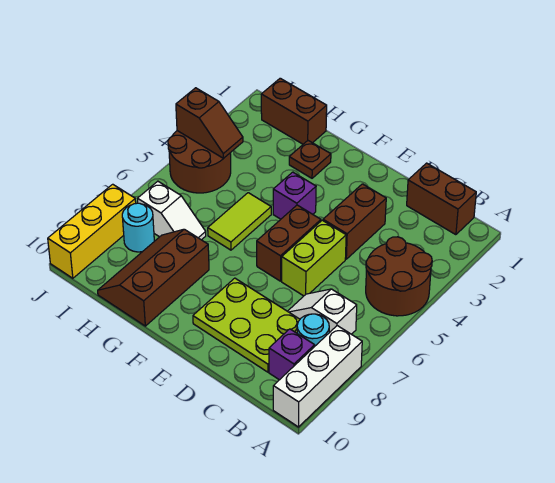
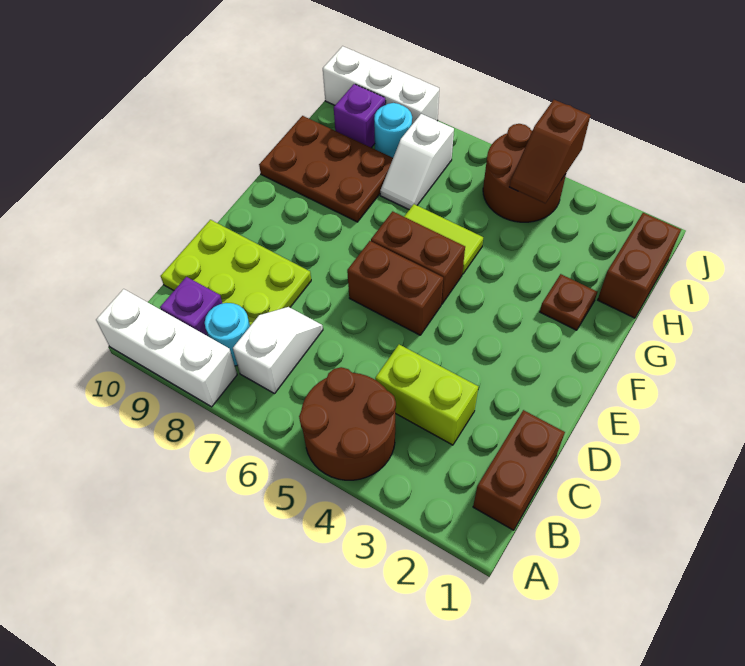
lime 2x3 plate [193,278,300,372] -> lime 2x3 plate turned to [161,220,311,326]
brown 1x2 brick [323,184,386,259] -> brown 1x2 brick moved to [371,211,465,304]
lime 1x2 brick [282,220,346,296] -> lime 1x2 brick moved to [375,345,479,445]
purple 1x1 brick [273,172,316,219] -> purple 1x1 brick moved to [334,84,386,148]
brown 2x3 slope [98,229,209,326] -> brown 2x3 plate [259,116,393,222]
yellow 1x3 brick [48,184,136,278] -> white 1x3 brick [323,46,439,124]

